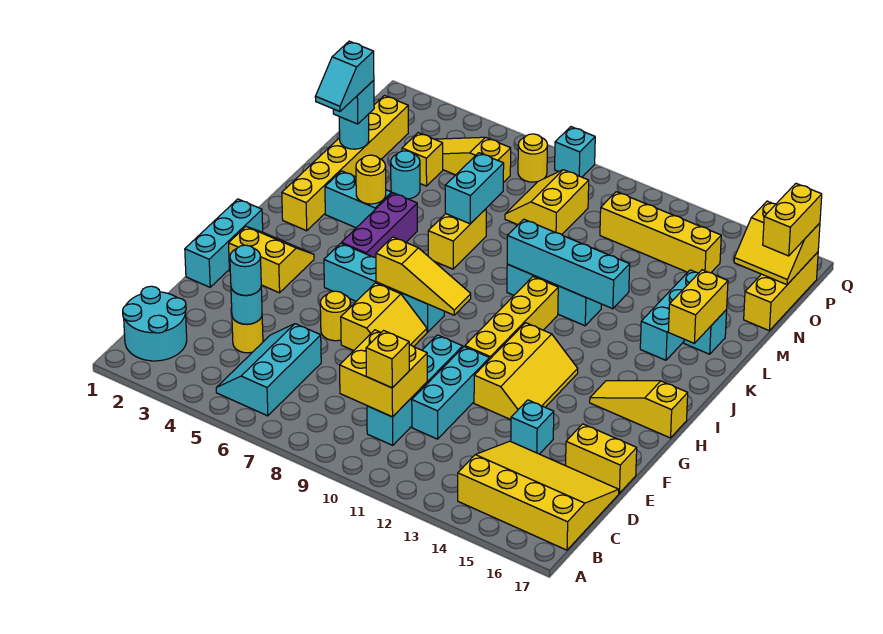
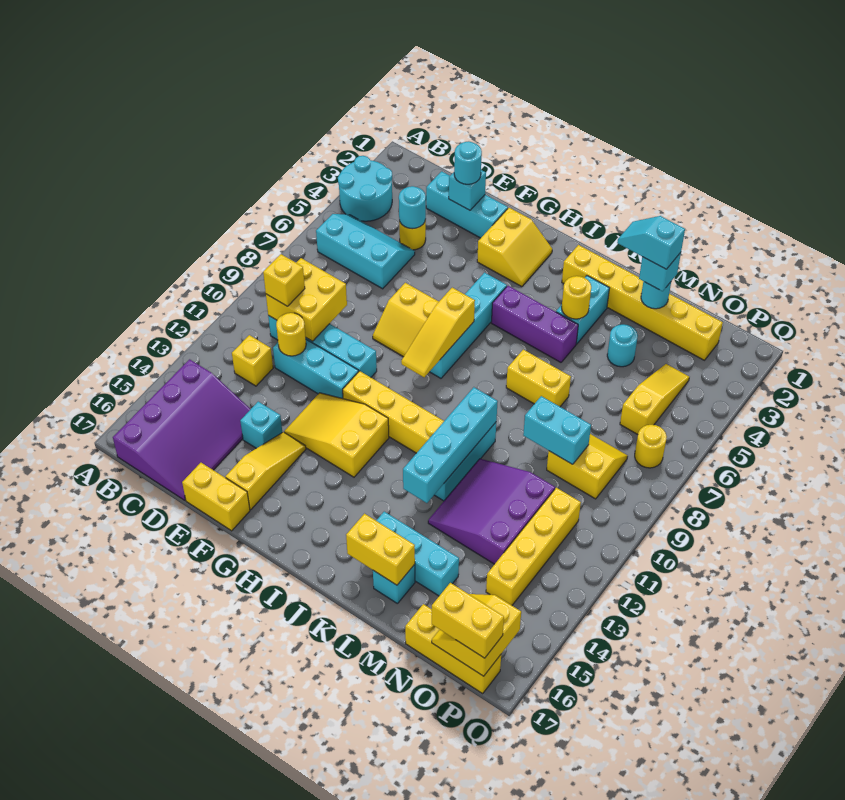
cyan 2x2 round brick [123,286,187,361] -> cyan 2x2 round brick moved to [338,156,392,221]
yellow 3x4 slope [458,441,619,550] -> purple 3x4 slope [113,359,251,500]
cyan 1x1 round brick [230,245,261,295] -> cyan 1x1 round brick moved to [454,141,482,184]
yellow 1x2 brick [566,424,637,493] -> yellow 1x2 brick turned to [182,463,250,531]
cyan 1x3 brick [185,199,263,287] -> cyan 1x3 brick moved to [426,171,508,238]
yellow 1x1 round brick [320,291,351,341] -> yellow 1x1 round brick moved to [276,313,306,356]
yellow 2x3 slope [474,323,578,420] -> yellow 2x3 slope turned to [284,393,389,477]
yellow 1x3 slope [590,381,688,438] -> yellow 1x3 slope moved to [225,432,306,510]
cyan 1x2 brick [445,153,504,224] -> cyan 1x2 brick moved to [523,396,591,464]
none -> purple 3x3 slope [428,459,555,564]
yellow 1x1 brick [402,133,443,186] -> yellow 1x1 brick moved to [232,335,273,386]
cyan 1x1 brick [555,127,595,177] -> cyan 1x1 brick moved to [449,170,486,210]

